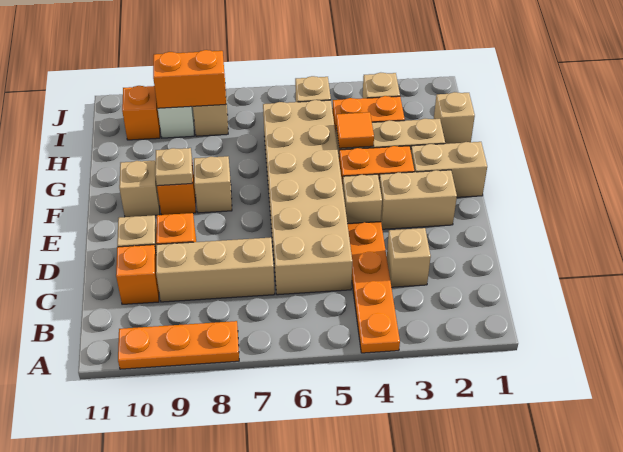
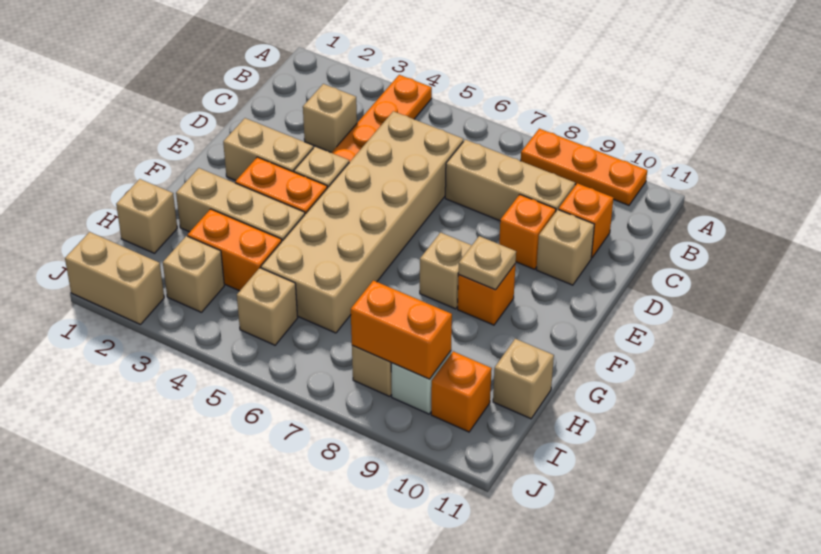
tan 1x2 brick [411,142,487,197] -> tan 1x2 brick moved to [65,232,164,325]
tan 1x1 brick [119,160,160,217] -> tan 1x1 brick moved to [493,339,554,419]
orange 1x1 tile [336,112,374,148] -> none

